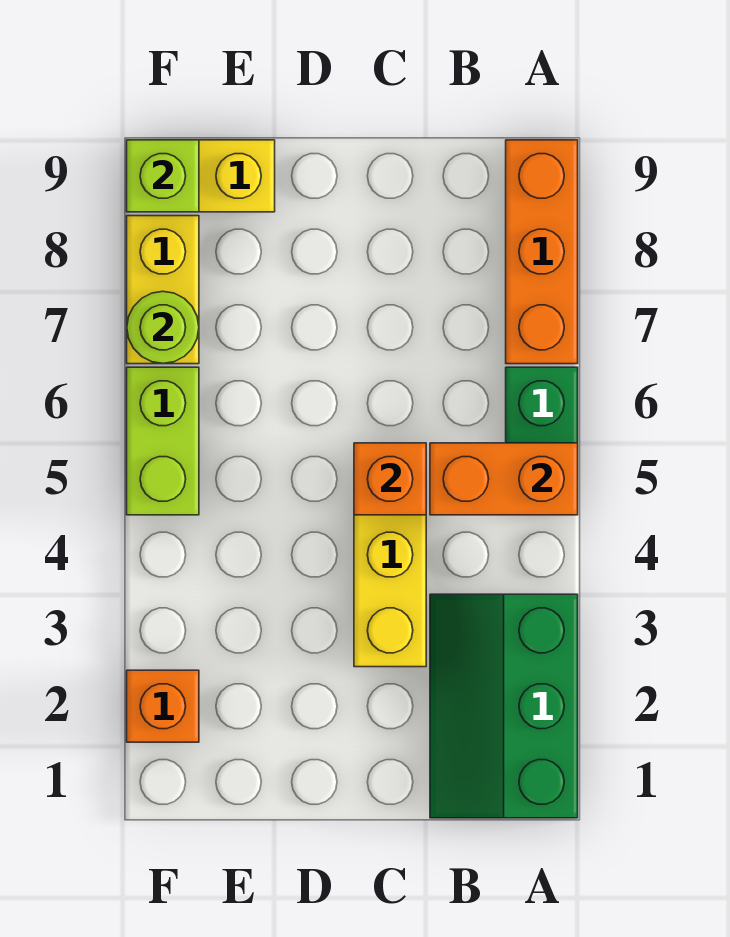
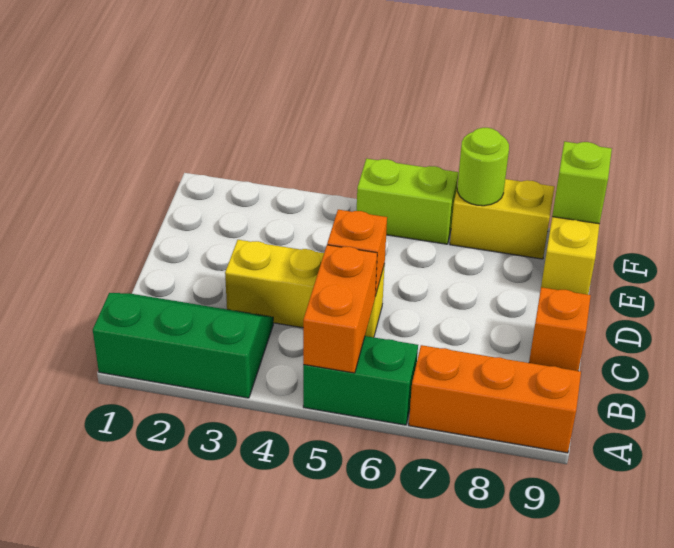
orange 1x1 brick [127,670,199,742] -> orange 1x1 brick moved to [529,287,591,371]

